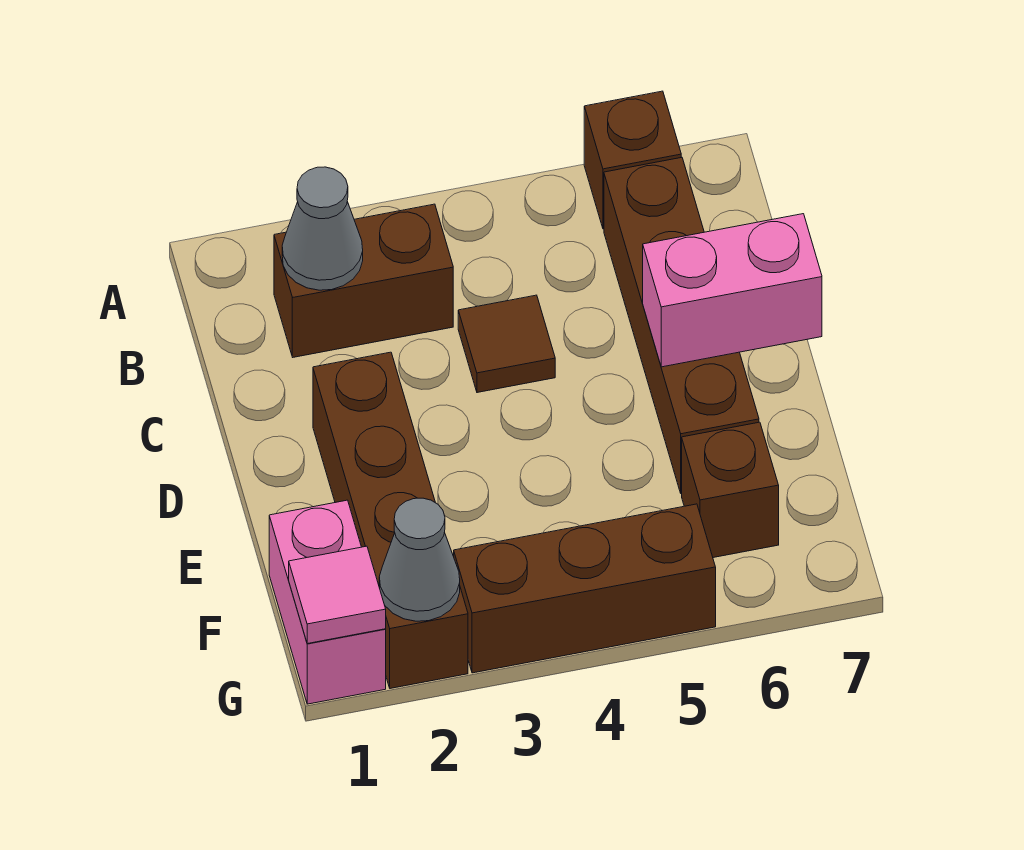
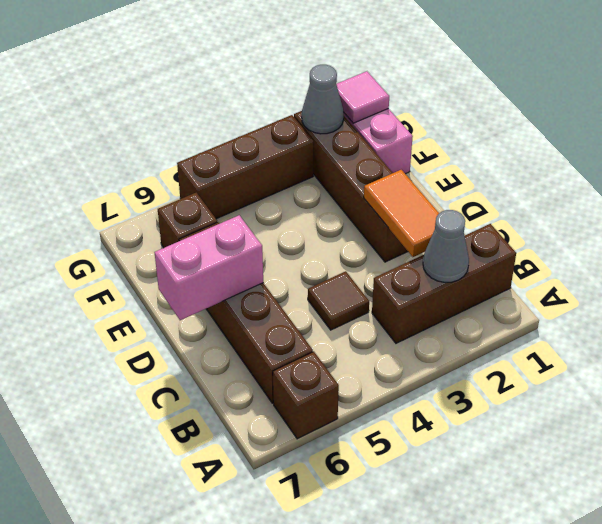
brown 1x2 brick [274,204,453,357] -> brown 1x3 brick [372,224,516,343]
none -> orange 1x2 tile [364,170,439,257]

